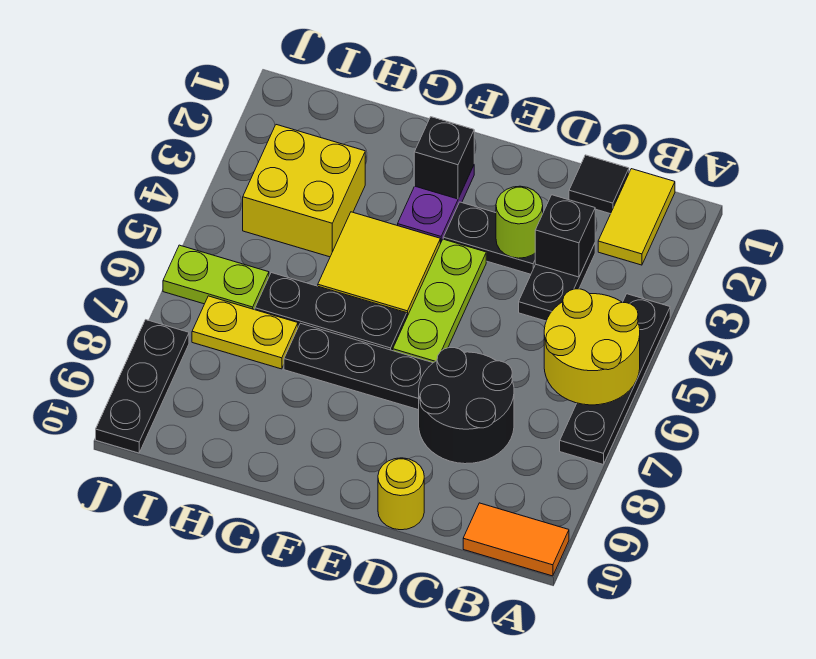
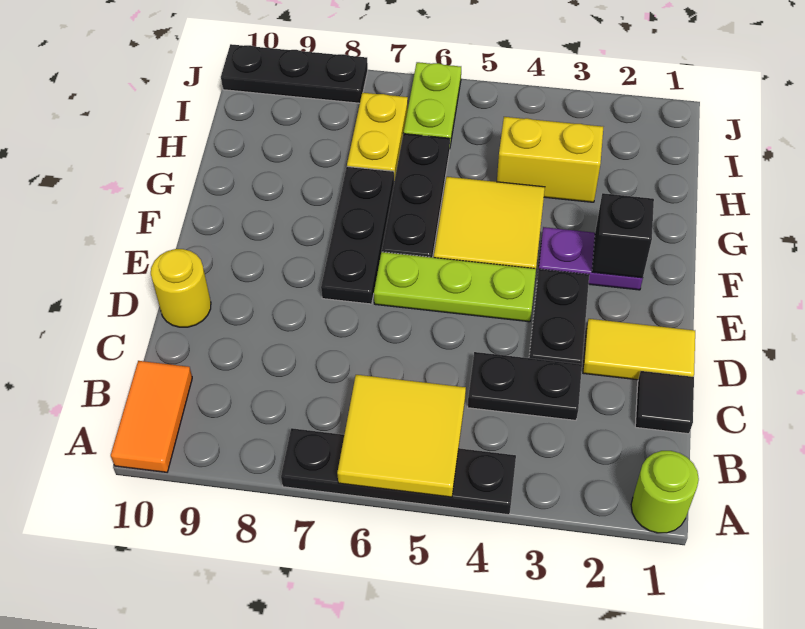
yellow 2x2 round brick [544,289,640,405] -> yellow 2x2 tile [337,375,466,497]
yellow 1x2 tile [598,169,675,265] -> yellow 1x2 tile moved to [583,319,695,380]
black 1x1 brick [535,195,595,277] -> none
black 2x2 round brick [419,348,514,464] -> none
lime 1x1 round brick [496,186,543,258] -> lime 1x1 round brick moved to [631,451,699,533]
yellow 2x2 brick [243,125,365,257] -> yellow 1x2 brick [497,117,603,202]

